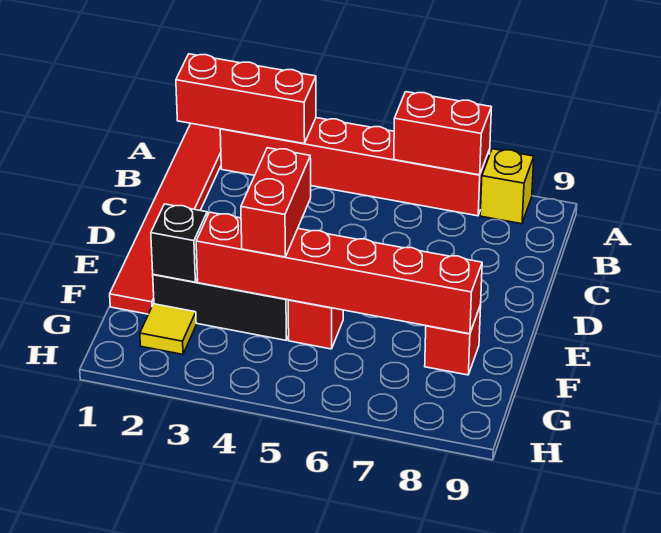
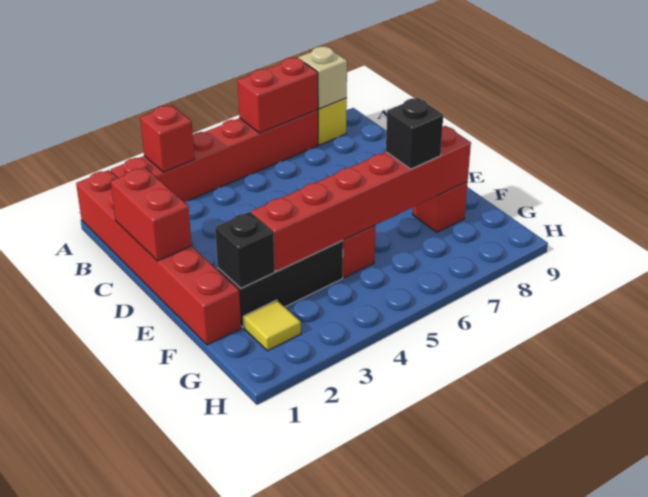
red 1x6 tile [110,123,221,314] -> red 1x6 brick [76,170,241,345]
red 1x3 brick [176,54,316,143] -> red 1x1 brick [140,105,195,172]
none -> tan 1x1 brick [298,47,347,109]
red 1x2 brick [241,148,311,257] -> red 1x2 brick moved to [111,167,192,261]
none -> black 1x1 brick [386,98,443,169]

